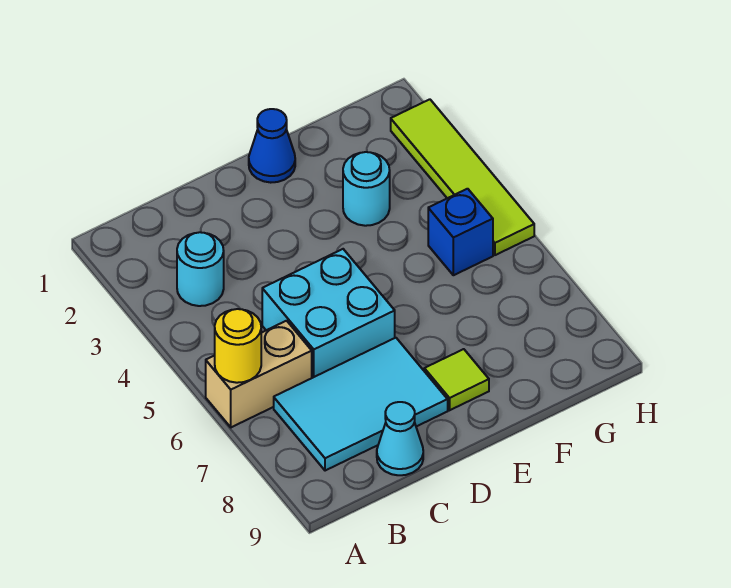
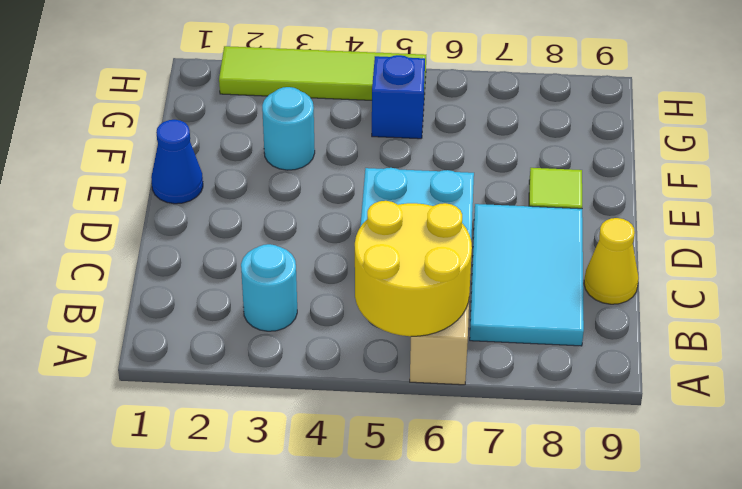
yellow 1x1 round brick [215,309,261,383] -> yellow 2x2 round brick [355,201,472,336]
cyan 1x1 cone [377,402,423,475] -> yellow 1x1 cone [584,218,639,304]

